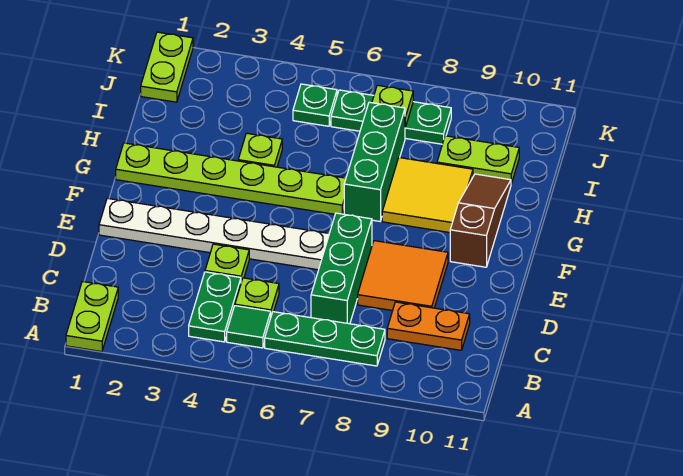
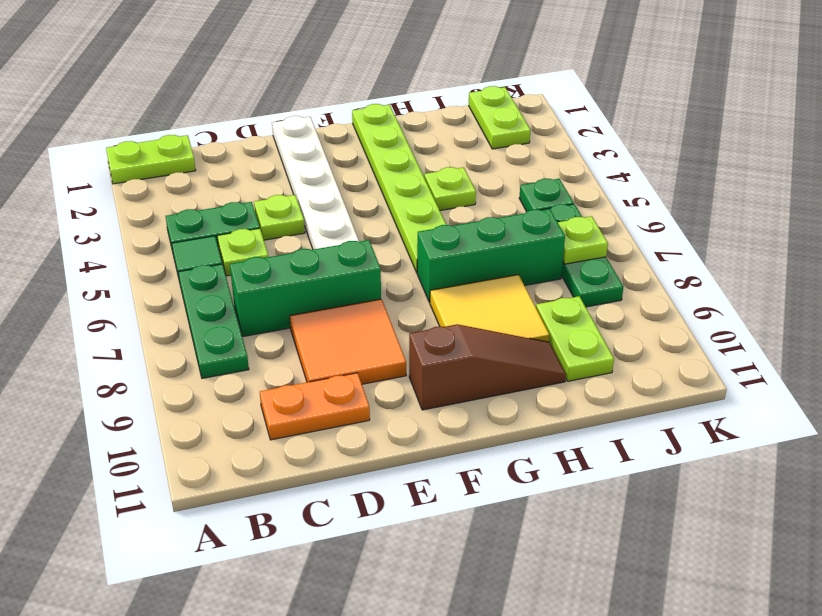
orange 1x2 plate [387,302,470,350] -> orange 1x2 plate turned to [260,373,370,440]
lime 1x2 plate [141,32,193,102] -> lime 1x2 plate turned to [469,86,531,149]

